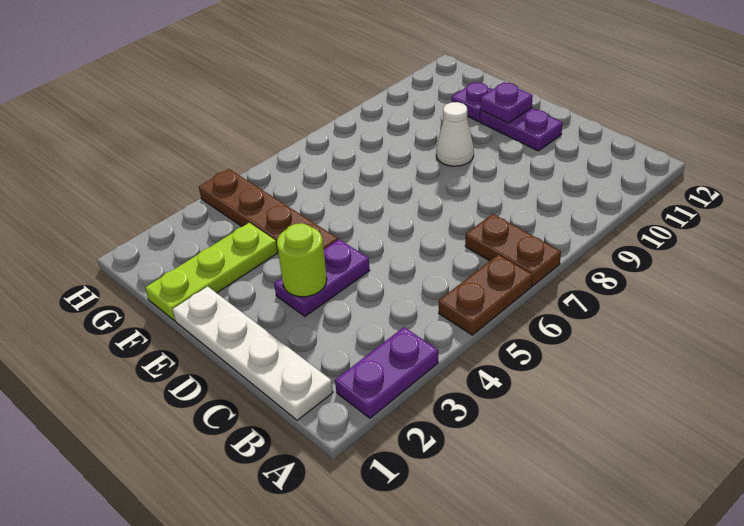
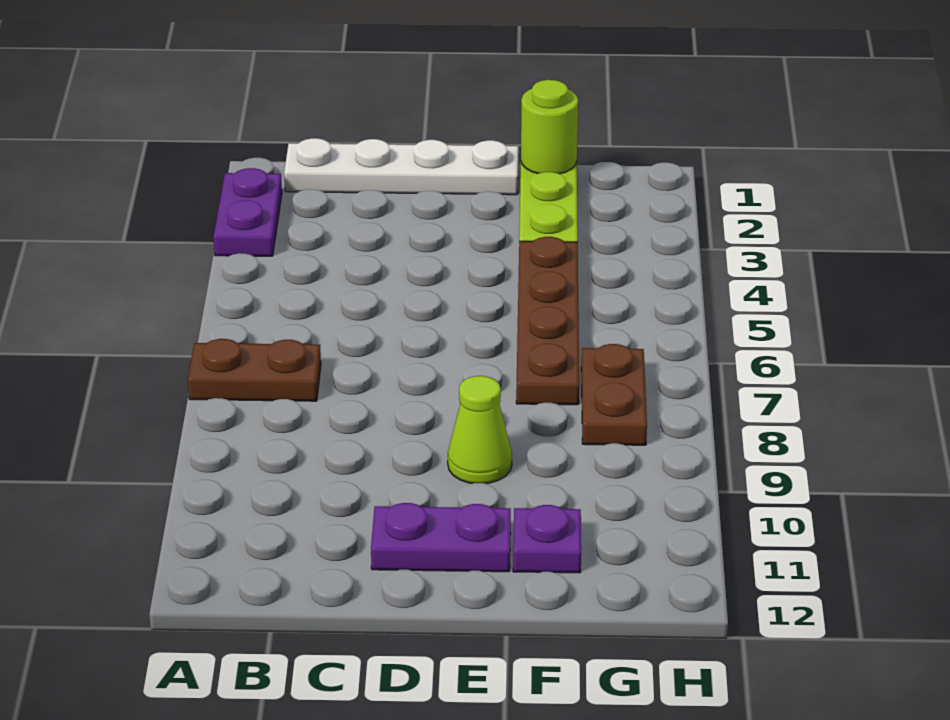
brown 1x2 plate [438,255,532,335] -> brown 1x2 plate moved to [581,344,647,445]
purple 1x2 plate [274,239,370,316] -> none
lime 1x1 round brick [277,223,327,297] -> lime 1x1 round brick moved to [521,80,578,174]
brown 1x4 plate [199,169,338,251] -> brown 1x4 plate turned to [516,237,579,405]
white 1x1 cone [436,102,474,166] -> lime 1x1 cone [448,376,512,484]
purple 1x1 plate [480,82,533,123] -> none

